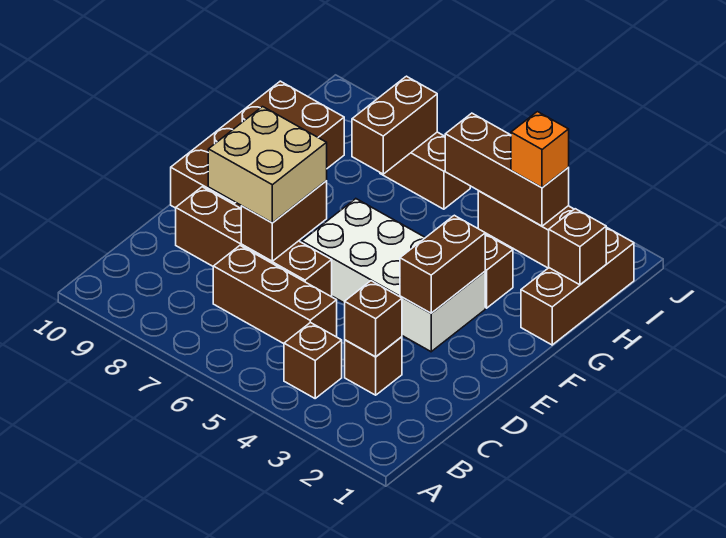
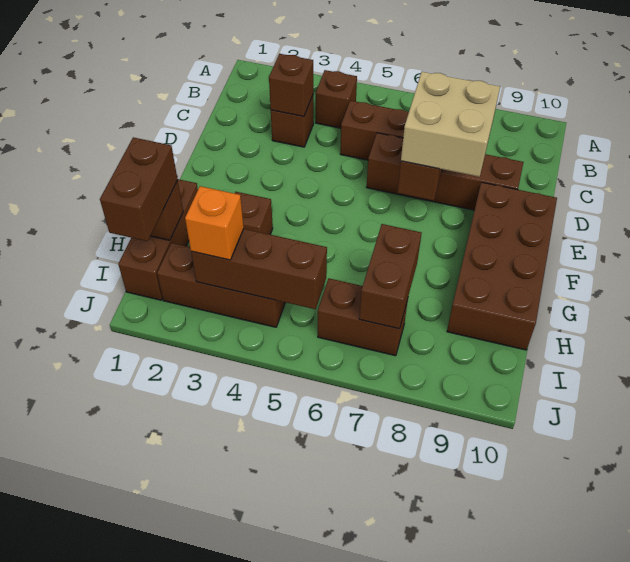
white 2x4 brick [302,199,485,352] -> none
brown 1x2 brick [400,215,485,313] -> brown 1x2 brick moved to [100,137,178,241]

